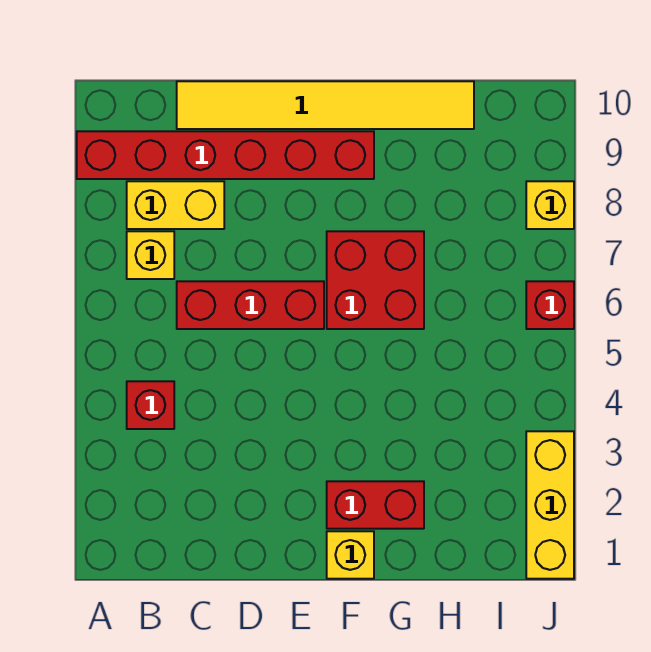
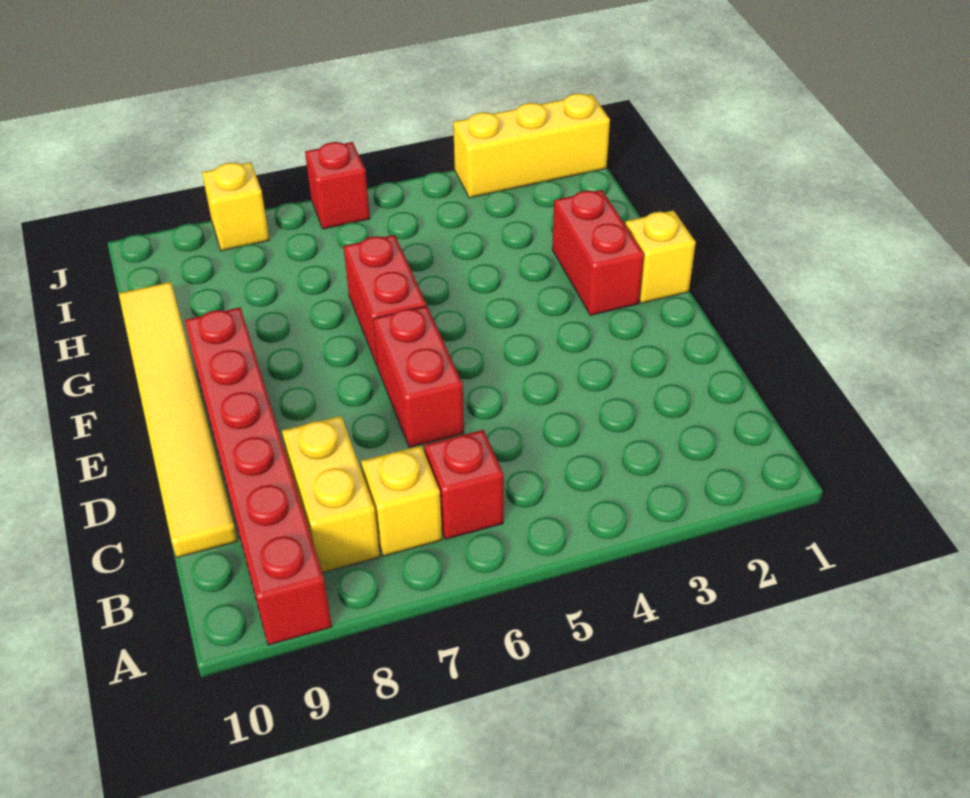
red 1x1 brick [127,381,174,429] -> red 1x1 brick moved to [424,430,504,539]
red 1x3 brick [177,281,324,329] -> red 1x2 brick [373,306,464,448]
red 2x2 brick [327,231,424,329] -> red 1x2 brick [344,235,426,365]

